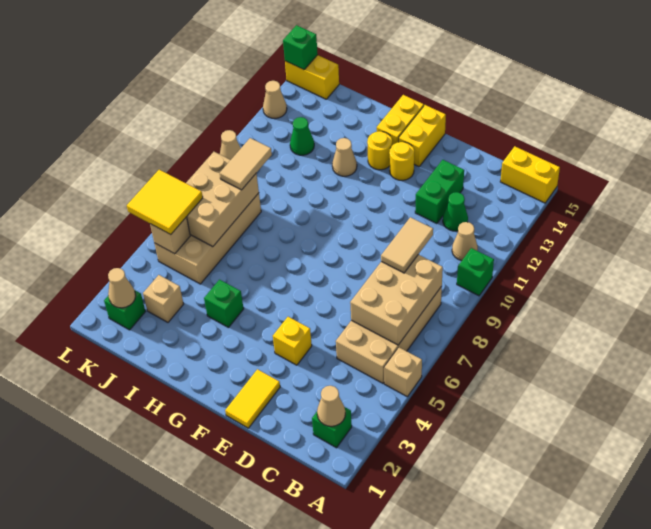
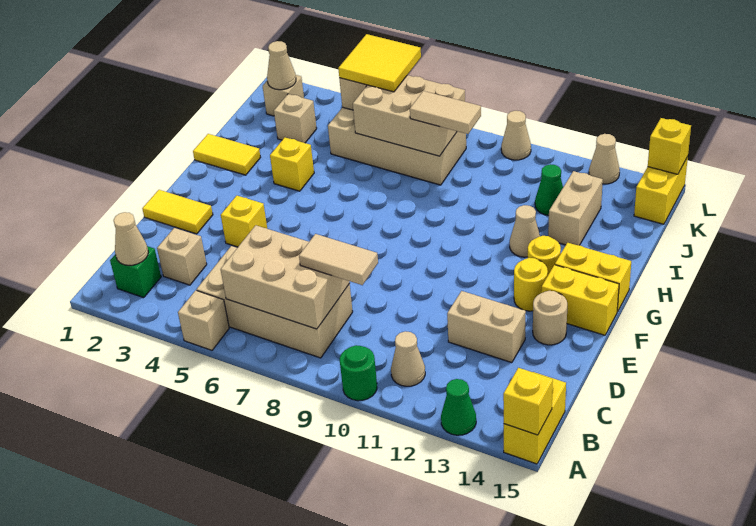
green 1x1 brick [457,248,494,296] -> green 1x1 round brick [340,345,377,401]
none -> yellow 1x1 brick [503,368,553,435]
none -> tan 1x1 brick [157,228,207,285]
green 1x1 cone [443,192,468,231] -> green 1x1 cone moved to [441,379,476,435]
green 1x2 brick [415,160,464,224] -> tan 1x2 brick [447,291,526,363]
none -> tan 1x1 round brick [533,291,567,345]
none -> yellow 1x2 tile [193,134,261,175]
green 1x1 brick [204,280,244,327] -> yellow 1x1 brick [270,138,314,191]
none -> tan 1x2 brick [548,171,603,245]
green 1x1 brick [104,290,145,330] -> tan 1x1 brick [263,75,304,116]
green 1x1 brick [283,25,318,70] -> yellow 1x1 brick [648,118,691,174]

